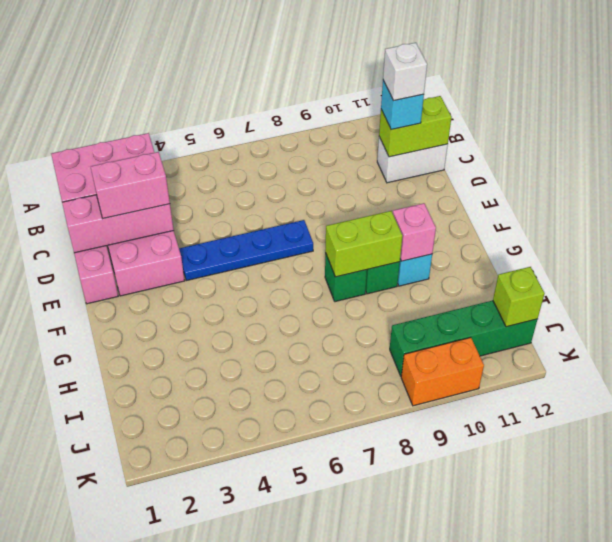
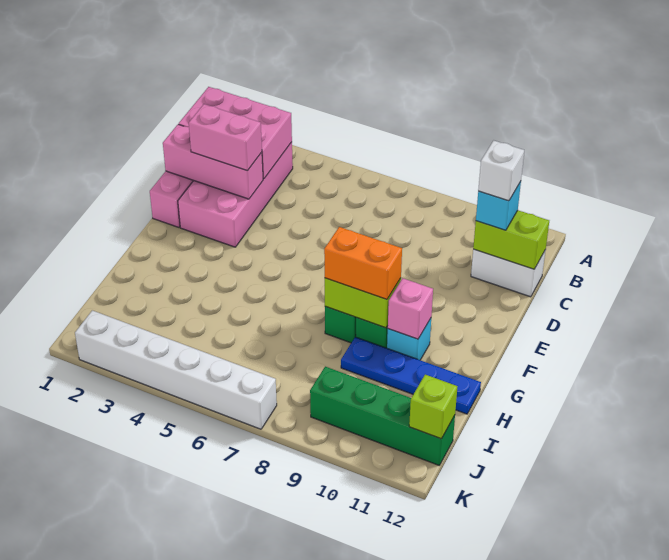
blue 1x4 plate [179,220,313,281] -> blue 1x4 plate moved to [341,337,481,414]
none -> white 1x6 brick [75,310,277,429]
orange 1x2 brick [401,338,484,406] -> orange 1x2 brick moved to [324,227,402,299]

